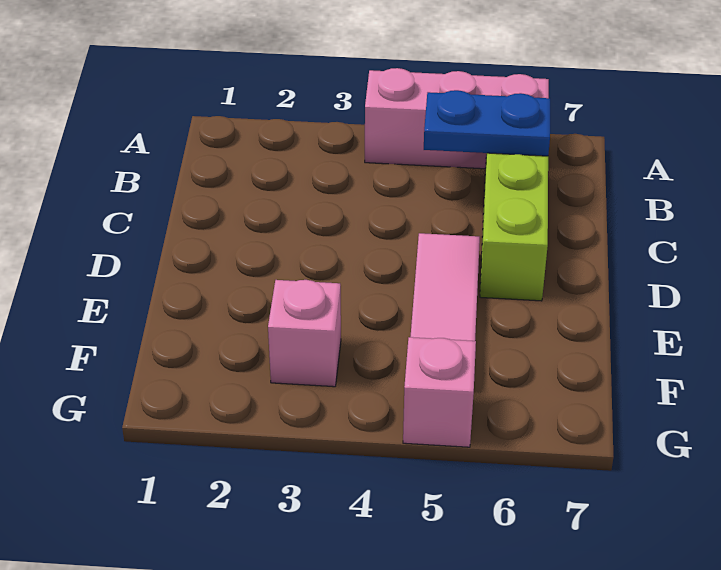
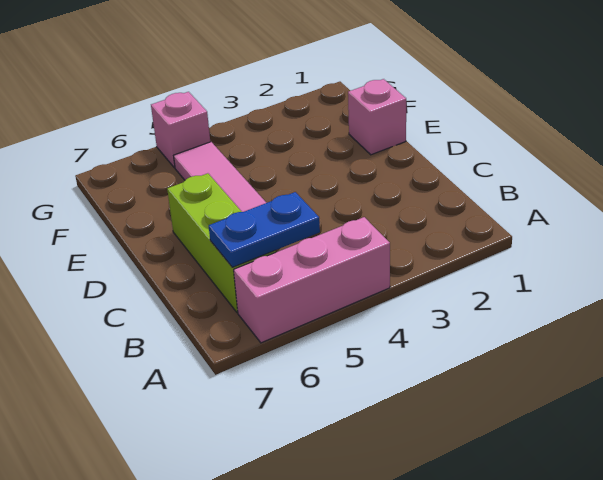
pink 1x1 brick [268,280,341,387] -> pink 1x1 brick moved to [348,79,406,155]

